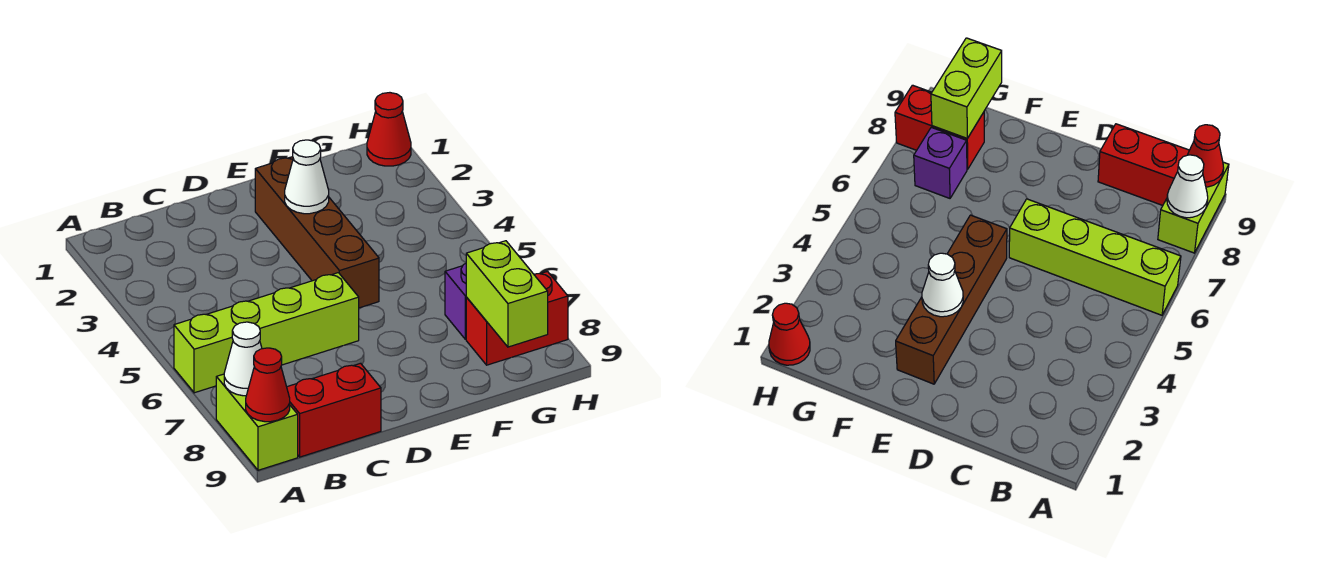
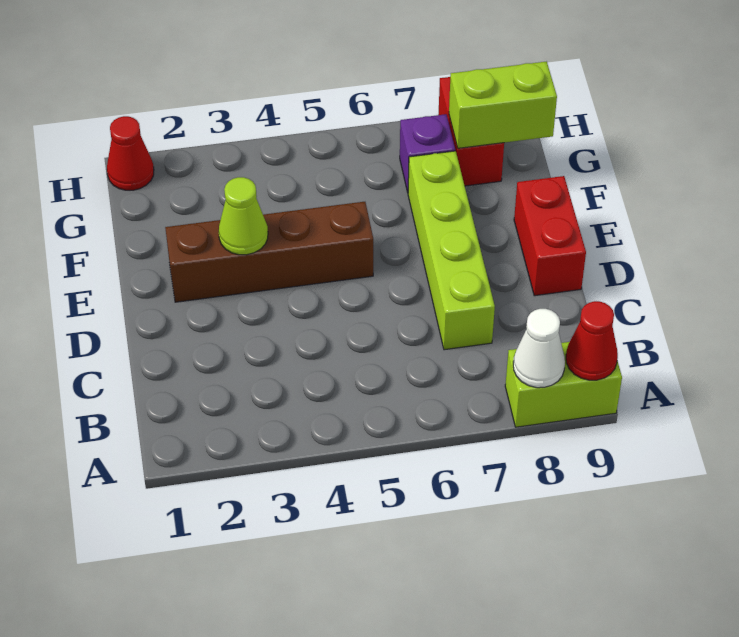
lime 1x4 brick [174,273,359,393] -> lime 1x4 brick moved to [408,151,495,350]
red 1x2 brick [287,363,381,457] -> red 1x2 brick moved to [514,176,586,296]
white 1x1 cone [285,140,329,214] -> lime 1x1 cone [219,177,268,255]

